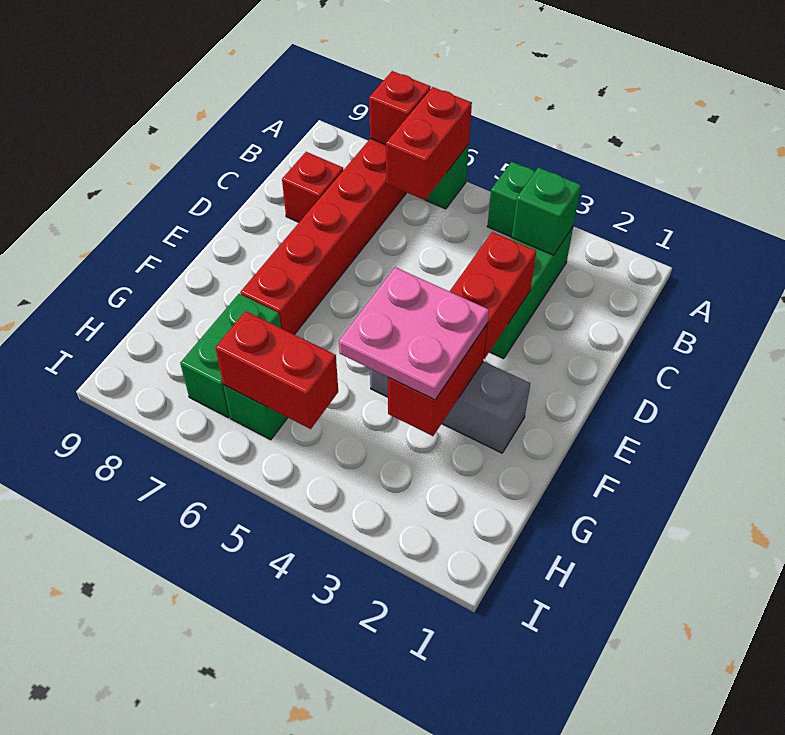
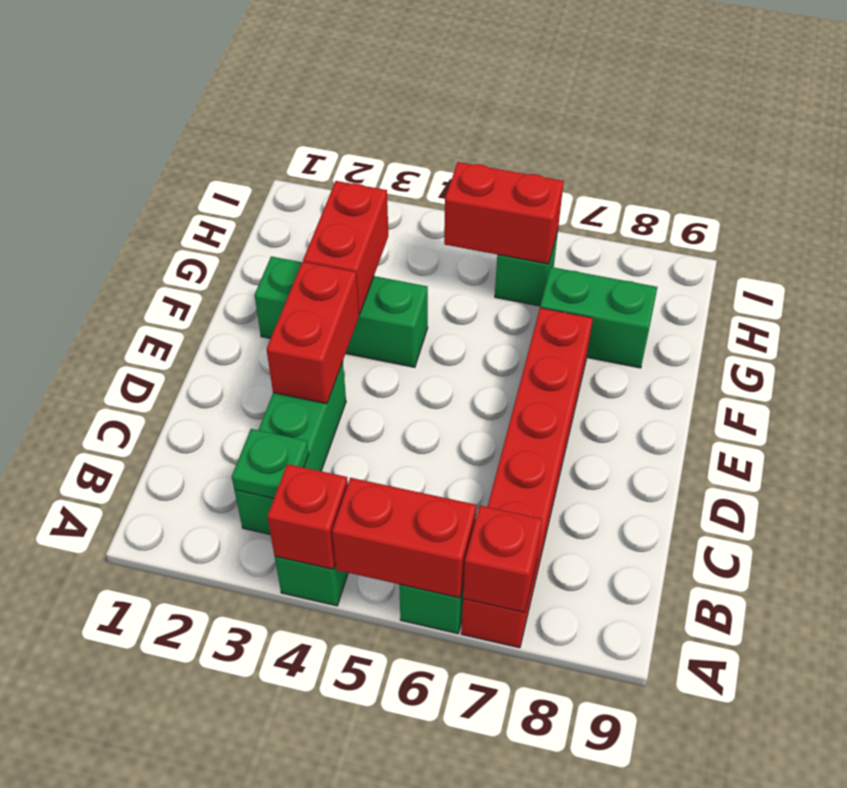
red 1x2 brick [386,87,472,200] -> red 1x2 brick turned to [332,478,476,598]
green 1x1 brick [512,167,581,255] -> green 1x1 plate [232,429,309,498]
red 1x1 brick [282,152,343,222] -> red 1x1 brick moved to [267,464,348,569]
grey 1x3 brick [370,361,530,453] -> green 1x3 brick [255,256,428,367]
pink 2x2 plate [339,267,489,400] -> none
green 1x2 brick [180,294,281,418] -> green 1x2 brick turned to [540,267,657,368]

